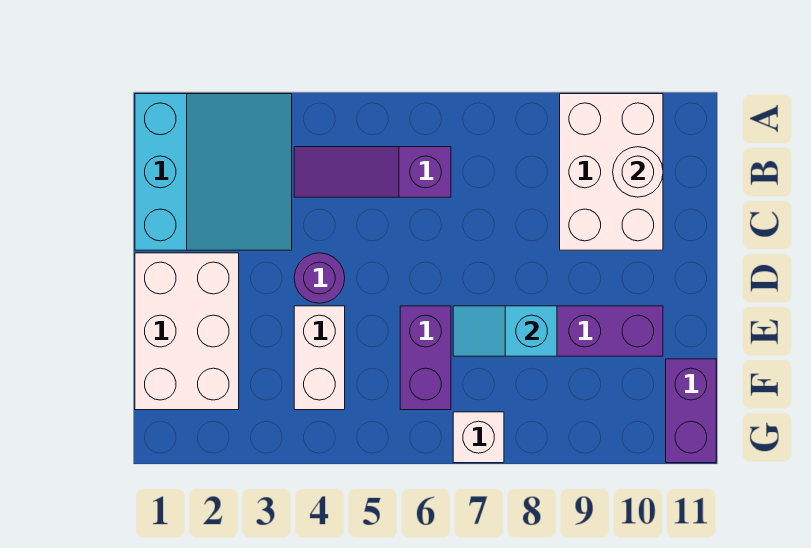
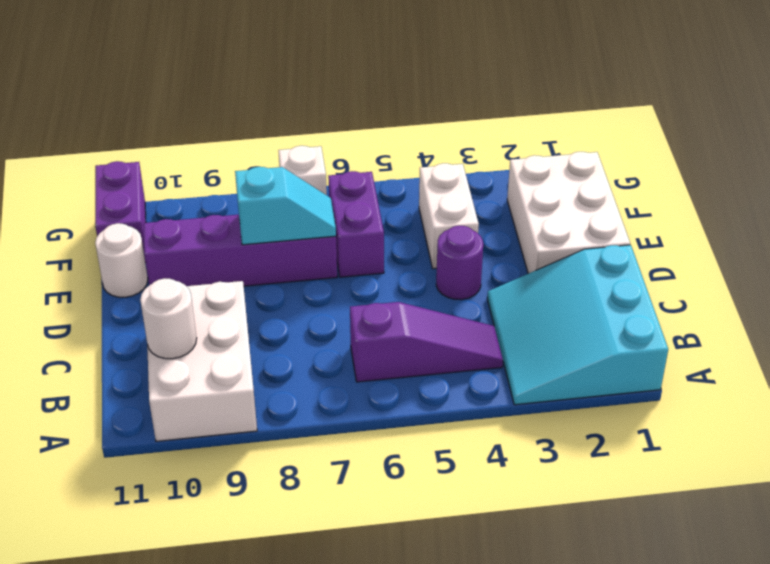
none -> white 1x1 round brick [95,223,148,297]

